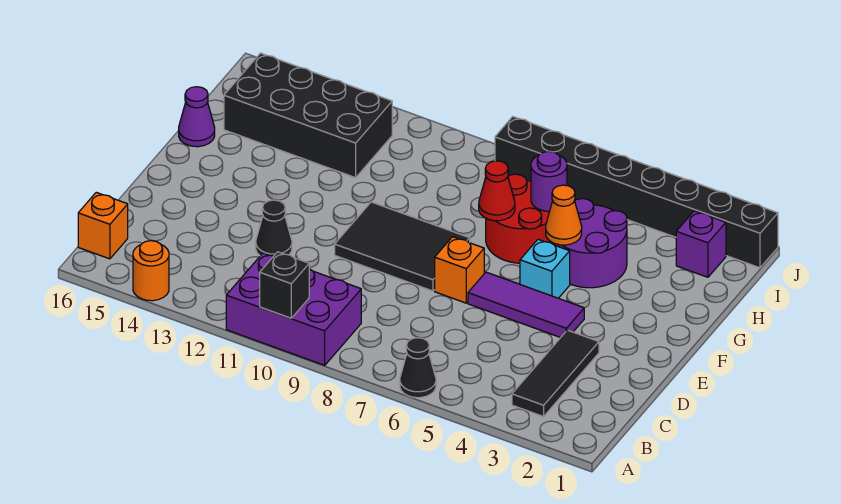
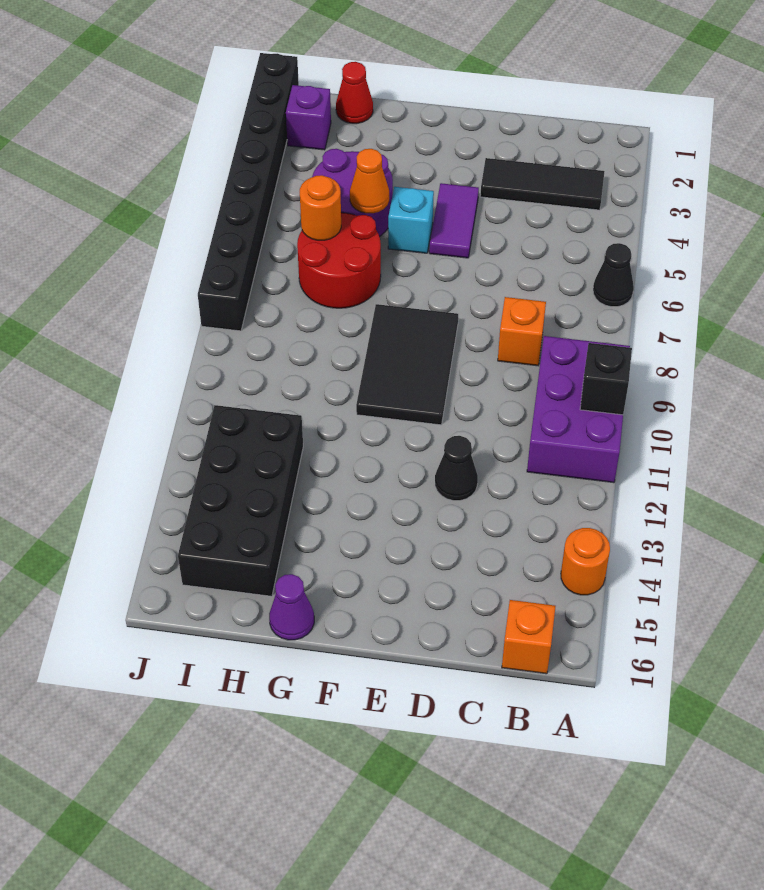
purple 1x3 tile [468,272,584,338] -> purple 1x2 tile [429,183,479,258]
orange 1x1 brick [435,237,484,303] -> orange 1x1 brick moved to [498,297,546,366]
red 1x1 cone [479,161,515,221] -> red 1x1 cone moved to [336,62,373,124]
purple 1x1 round brick [531,151,567,211] -> orange 1x1 round brick [300,175,341,240]

